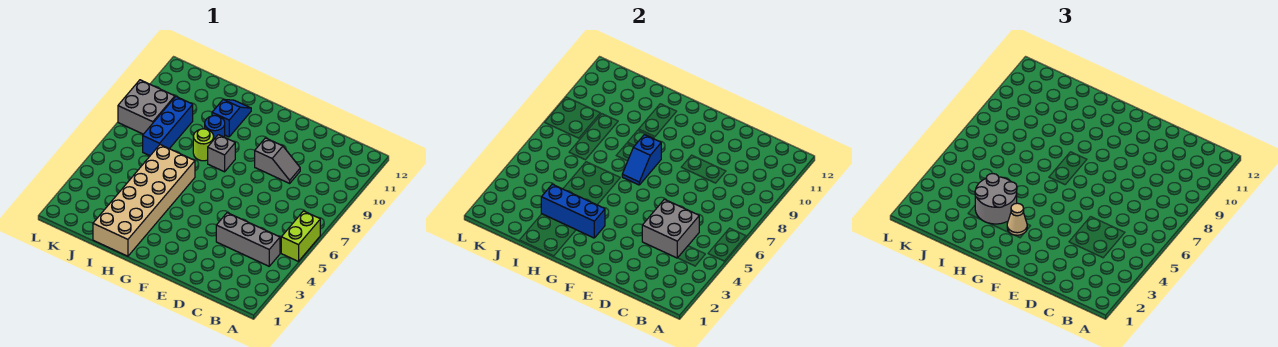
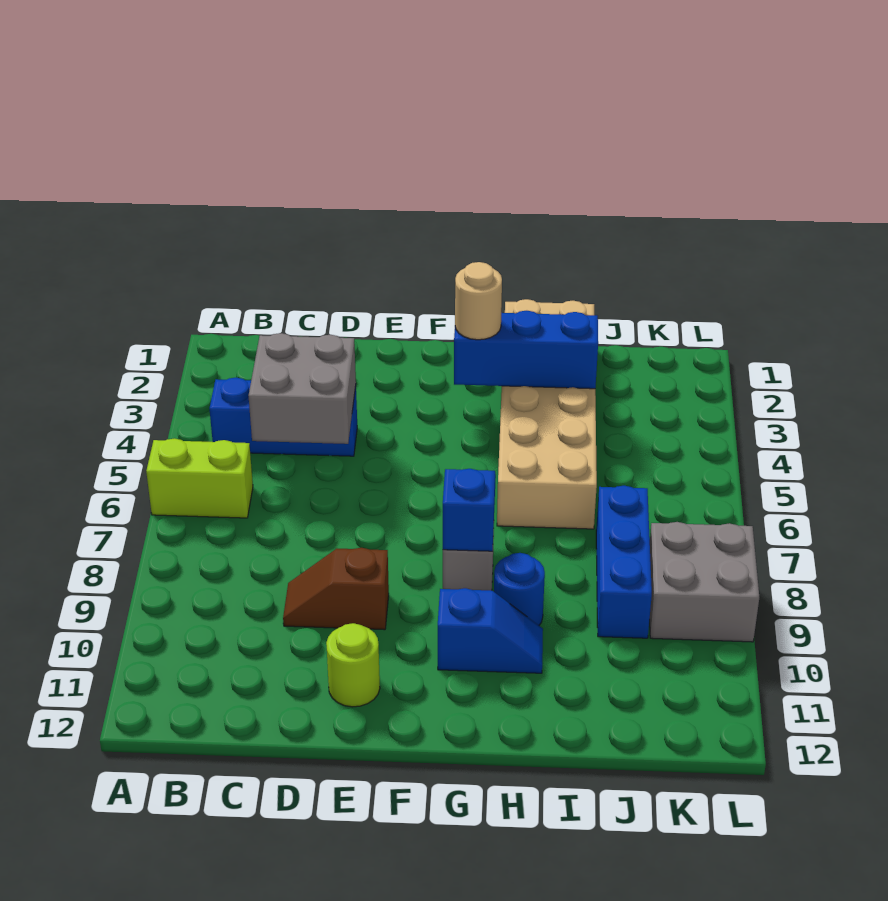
lime 1x2 brick [281,211,320,261] -> lime 1x2 brick turned to [146,438,253,518]
grey 1x3 brick [216,213,280,266] -> blue 1x3 brick [209,378,357,456]
grey 1x2 slope [255,138,300,183] -> brown 1x2 slope [283,548,389,630]
tan 1x1 cone [1007,203,1027,235] -> tan 1x1 round brick [455,262,502,340]
grey 2x2 round brick [975,174,1017,224] -> none
lime 1x1 round brick [193,129,214,161] -> lime 1x1 round brick moved to [326,623,380,707]
blue 1x2 slope [212,99,251,137] -> blue 1x2 slope turned to [438,588,543,673]

